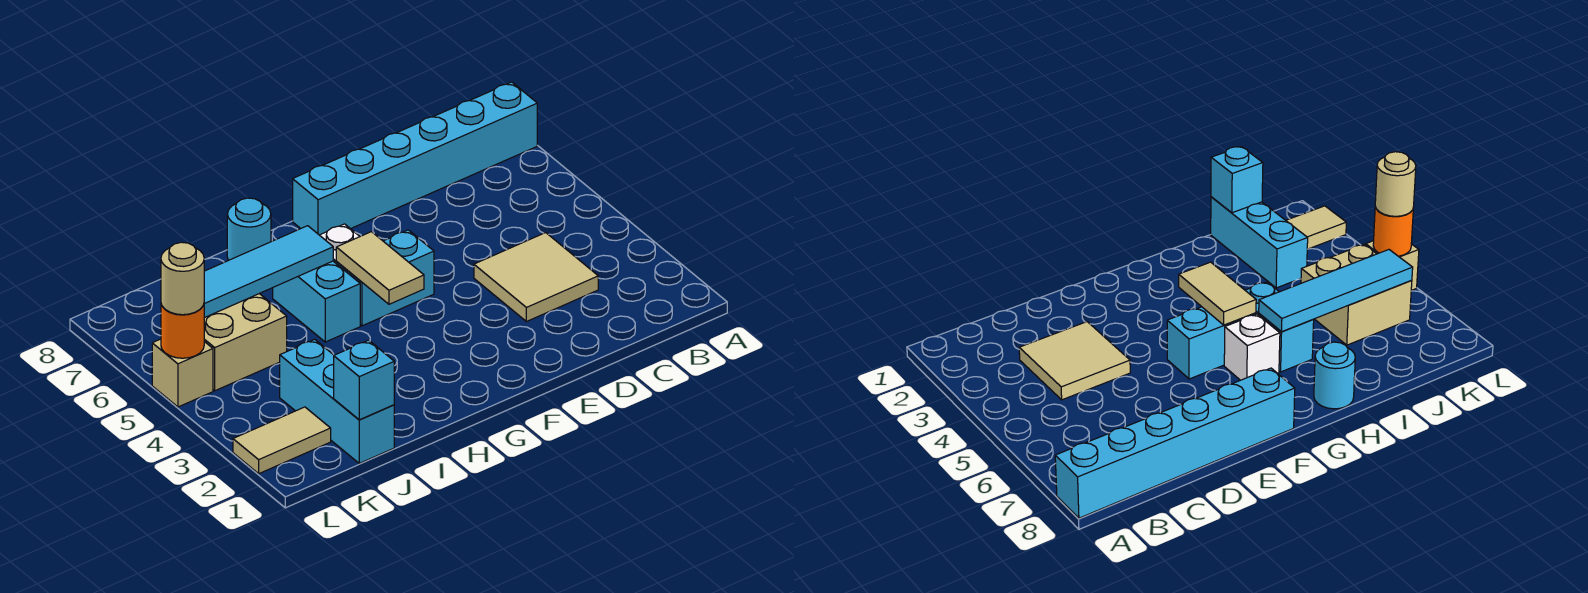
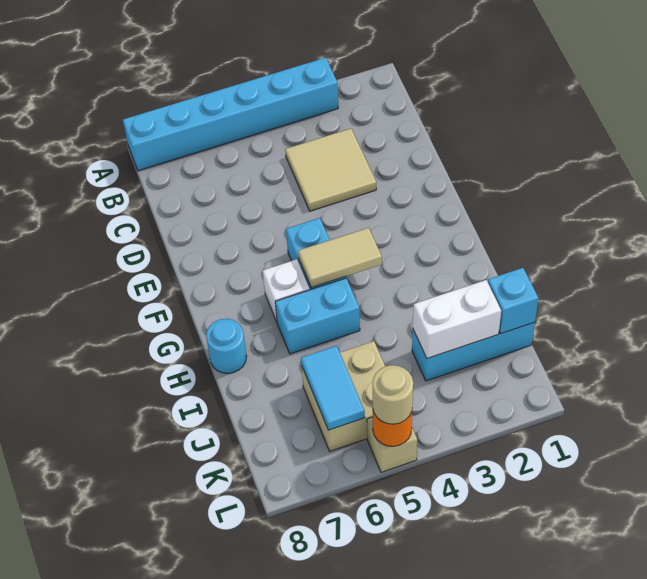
cyan 1x6 brick [293,82,537,235] -> cyan 1x6 brick turned to [123,58,338,171]
cyan 1x4 tile [204,226,333,318] -> cyan 1x2 tile [301,346,365,430]
none -> white 1x2 brick [413,280,501,358]
tan 1x2 tile [233,407,331,474] -> none

